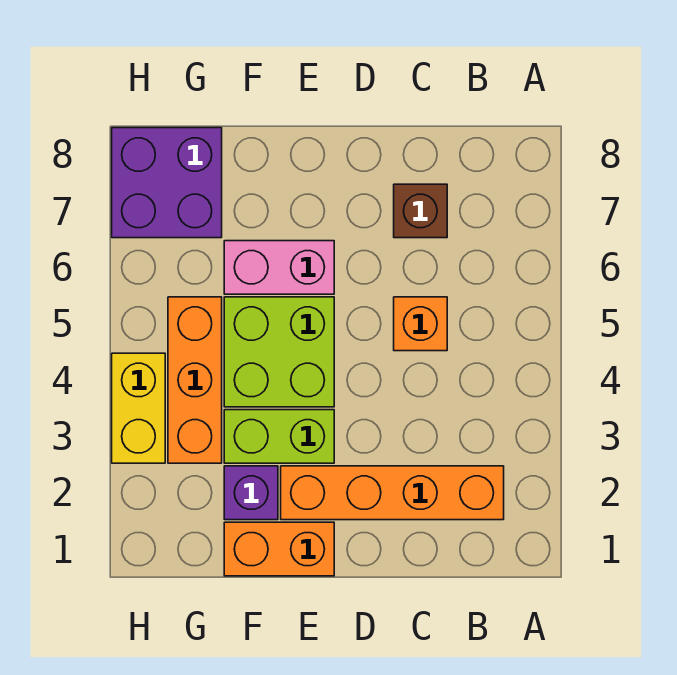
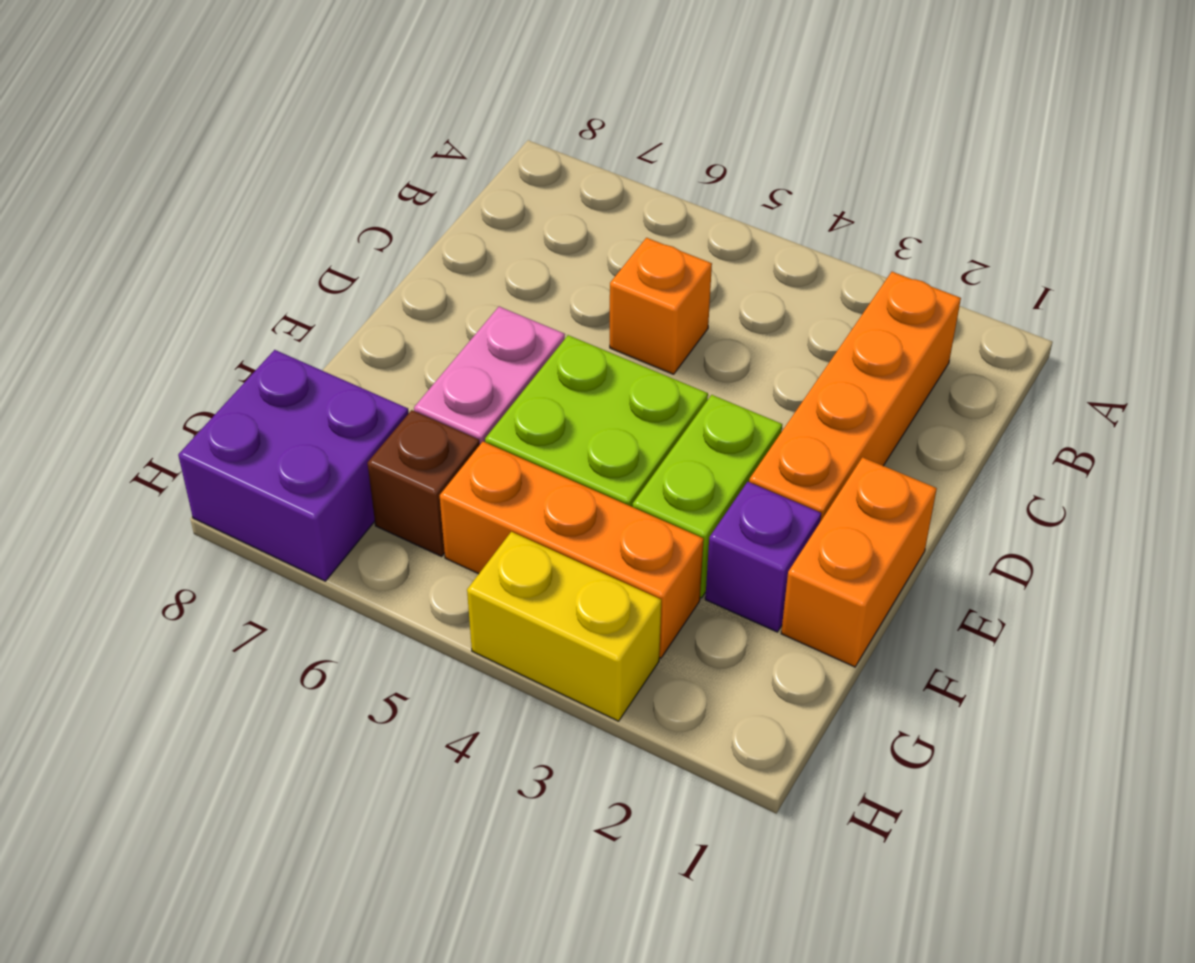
brown 1x1 brick [394,184,447,238] -> brown 1x1 brick moved to [368,410,480,556]

